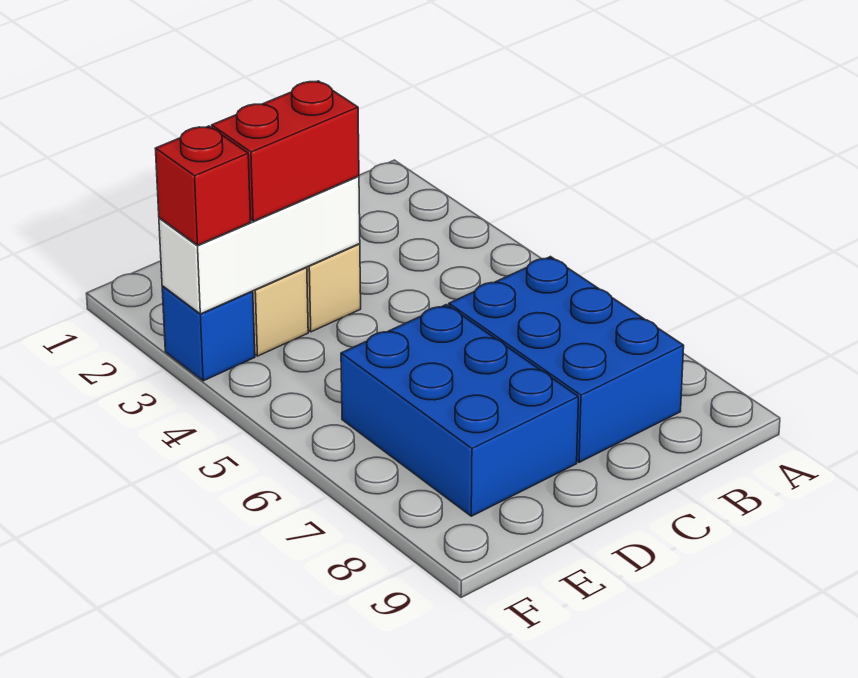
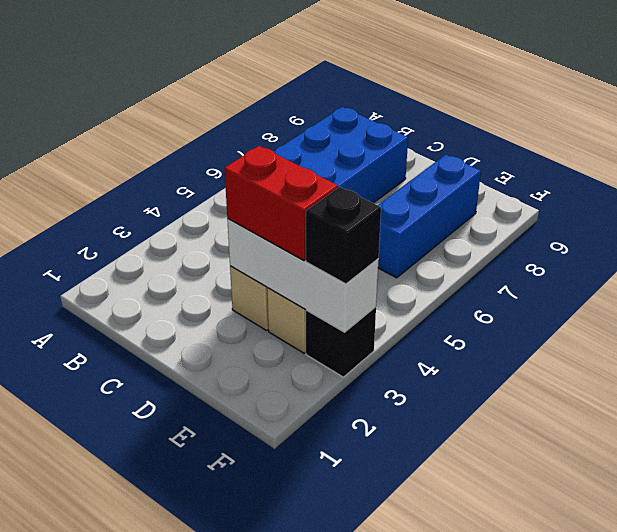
blue 2x3 brick [341,305,578,516] -> blue 1x3 brick [378,155,481,278]
blue 1x1 brick [162,286,255,381] -> black 1x1 brick [306,307,376,377]
red 1x1 brick [155,126,251,245] -> black 1x1 brick [306,187,381,284]

